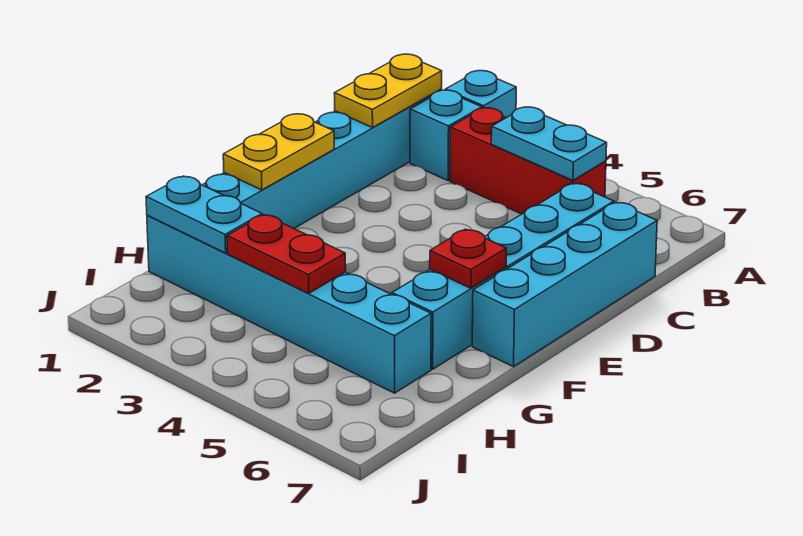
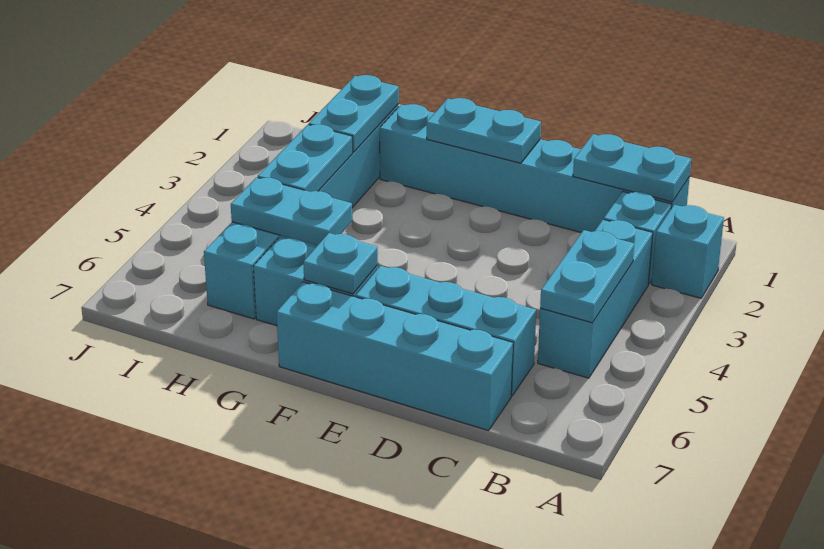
yellow 1x2 plate [334,54,442,128] -> cyan 1x2 plate [573,134,691,202]
red 1x3 brick [450,108,606,214] -> cyan 1x3 brick [538,219,653,378]
yellow 1x2 plate [223,114,334,190] -> cyan 1x2 plate [427,98,541,163]
red 1x1 plate [430,229,506,288] -> cyan 1x1 plate [303,233,378,294]
none -> cyan 1x2 plate [231,177,352,246]
red 1x2 plate [227,215,346,293] -> cyan 1x2 plate [258,124,353,192]

